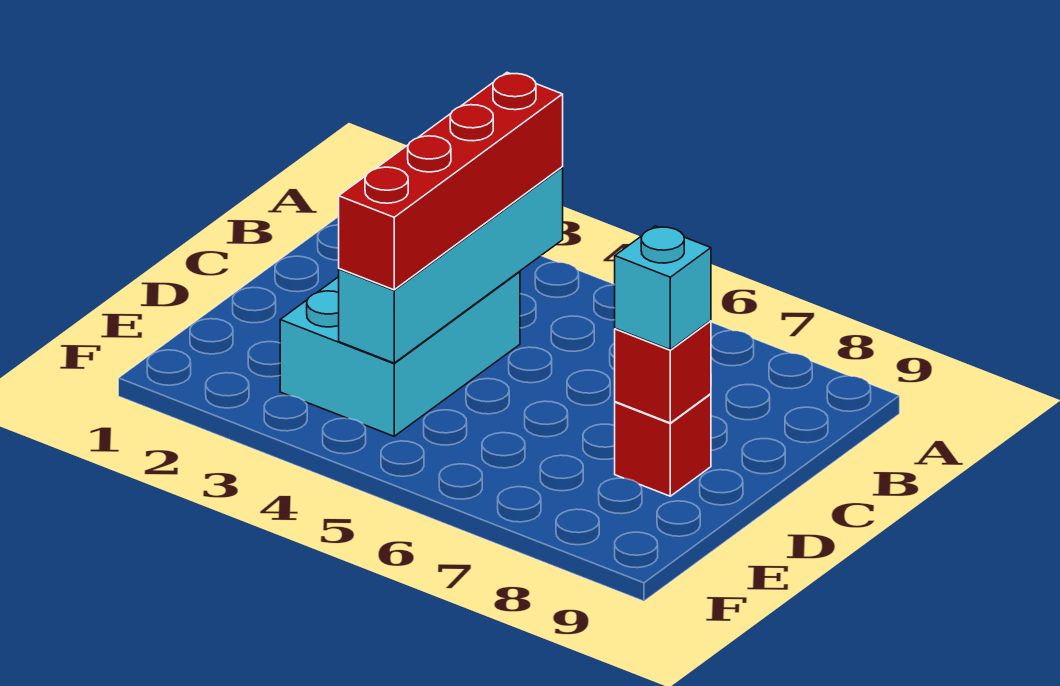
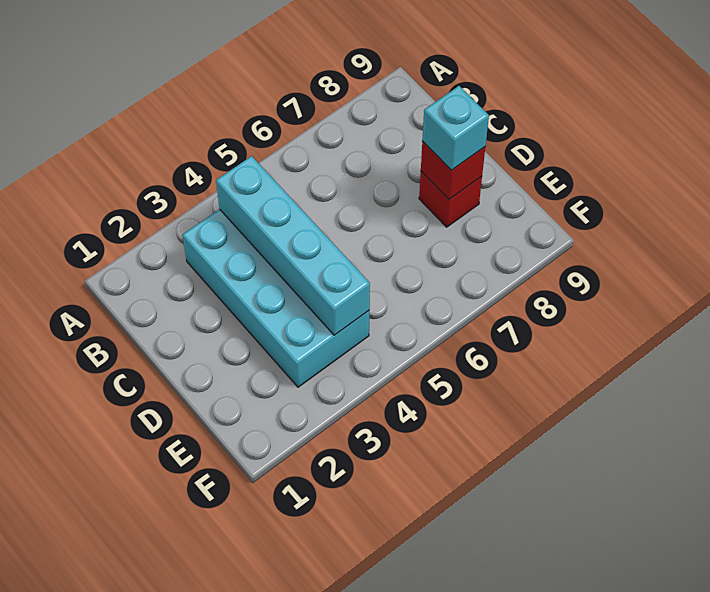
red 1x4 brick [339,73,563,290] -> none
cyan 2x3 brick [280,272,520,436] -> cyan 2x4 brick [183,209,369,387]

